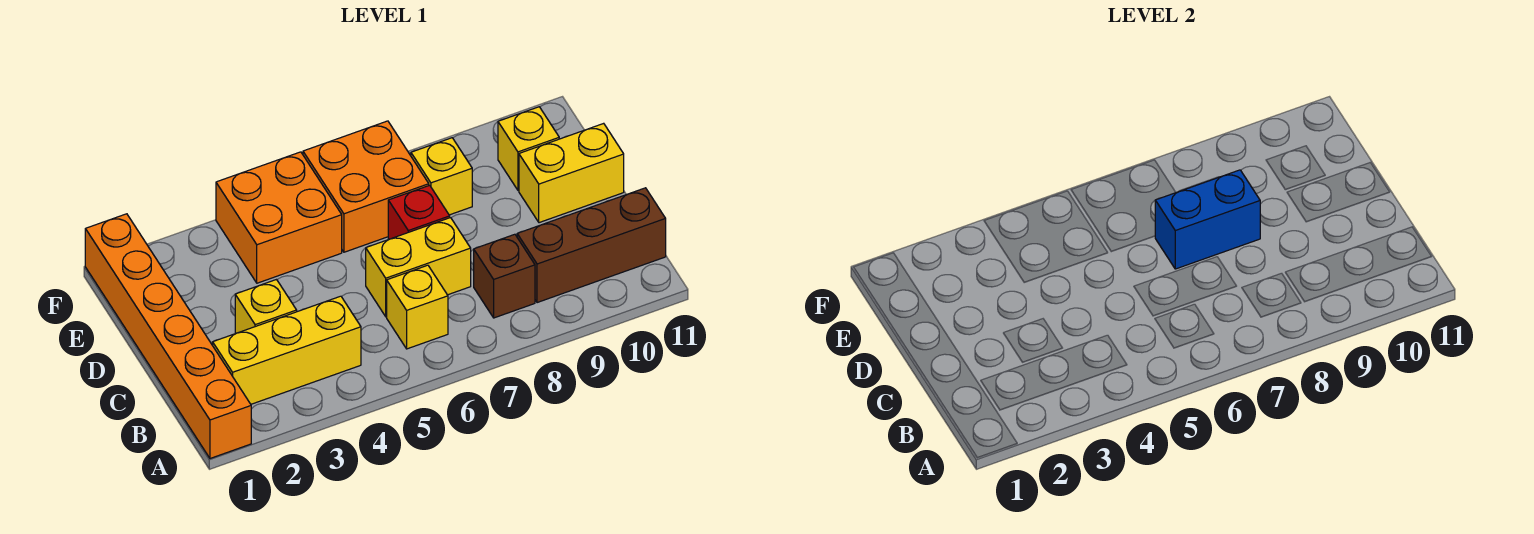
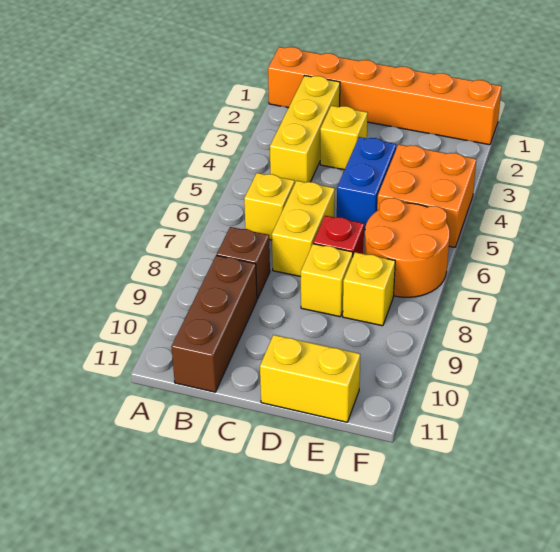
blue 1x2 brick [1155,170,1260,269] -> blue 1x2 brick moved to [337,137,396,229]
yellow 1x2 brick [519,123,624,223] -> yellow 1x2 brick turned to [260,335,360,422]
orange 2x2 brick [303,121,429,252] -> orange 2x2 round brick [364,198,450,297]
yellow 1x1 brick [498,107,559,190] -> yellow 1x1 brick moved to [301,244,353,317]

